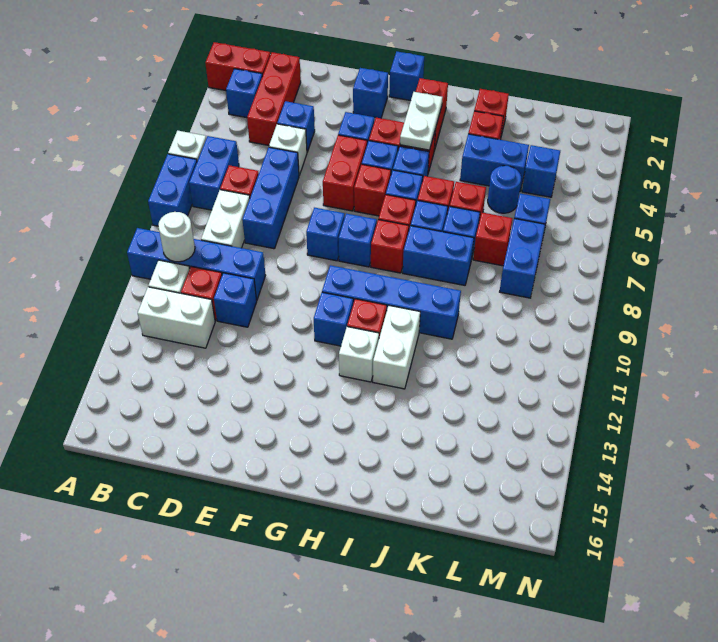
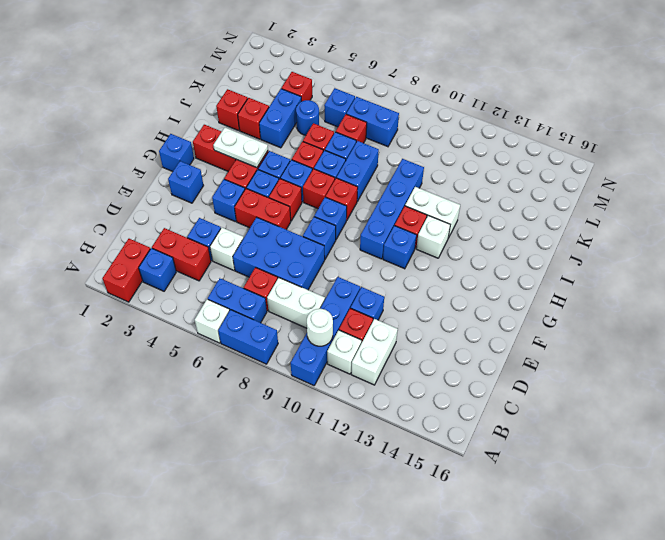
red 1x3 brick [247,52,301,145] -> red 1x2 brick [152,228,211,281]
blue 1x3 brick [242,147,299,249] -> blue 2x3 brick [233,217,325,290]
blue 1x1 brick [522,145,560,197] -> red 1x1 brick [281,72,312,101]

